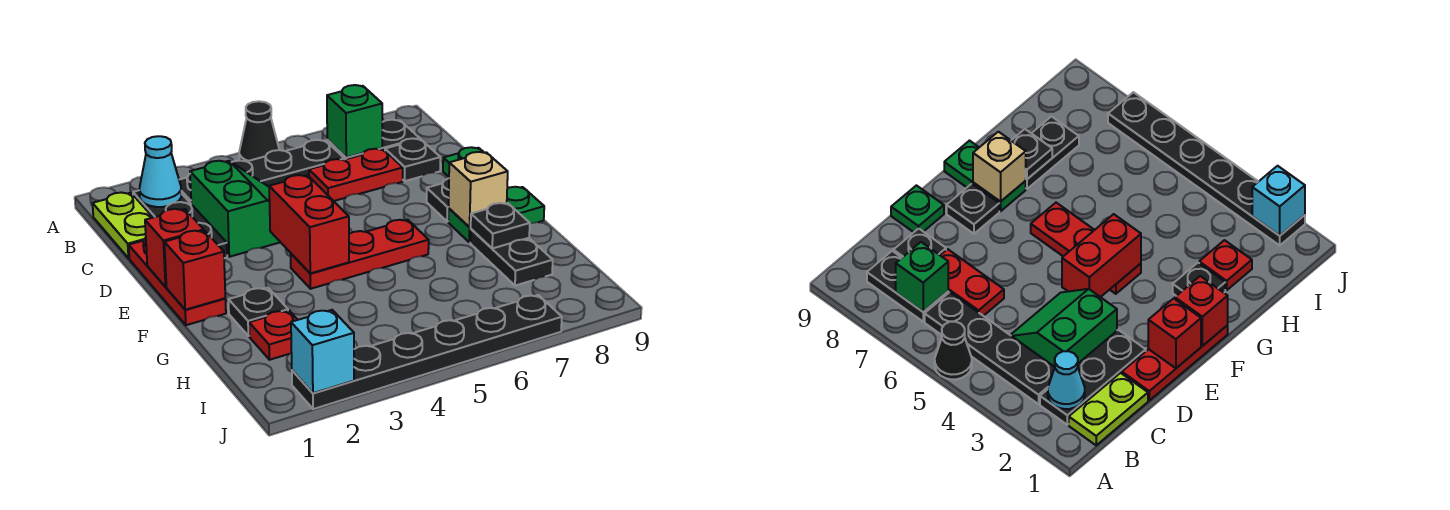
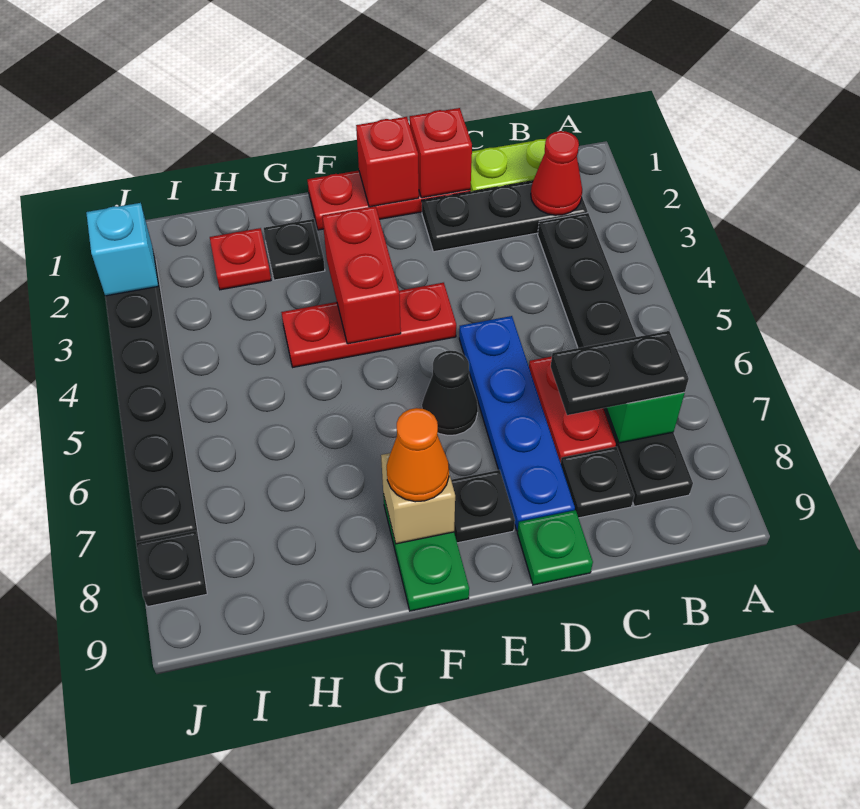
black 1x1 cone [239,101,279,161] -> black 1x1 cone moved to [422,351,478,436]
cyan 1x1 cone [139,136,181,207] -> red 1x1 cone [531,131,582,215]
green 2x2 slope [190,161,280,257] -> none
none -> blue 1x4 plate [459,316,575,531]
red 1x2 brick [269,175,349,273] -> red 1x2 brick turned to [322,206,401,344]
red 1x1 brick [164,231,225,310] -> red 1x1 brick moved to [409,108,472,198]
red 1x3 plate [291,220,429,289] -> red 1x3 plate turned to [281,283,456,367]
none -> orange 1x1 cone [387,408,449,502]
black 1x2 plate [470,229,553,286] -> black 1x2 plate moved to [551,331,689,415]
black 1x1 plate [471,203,530,248] -> black 1x1 plate moved to [136,531,207,607]

